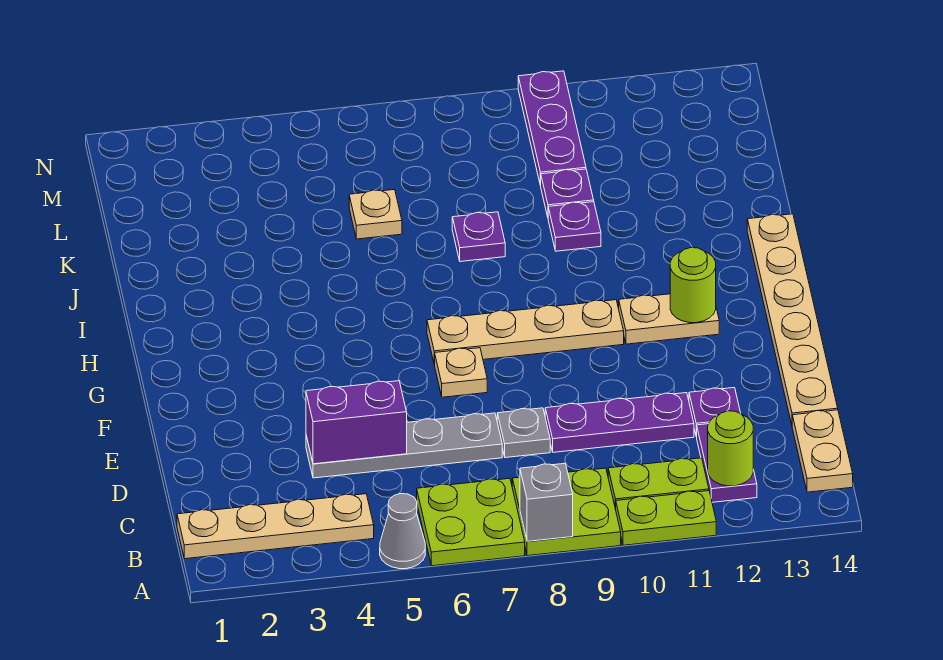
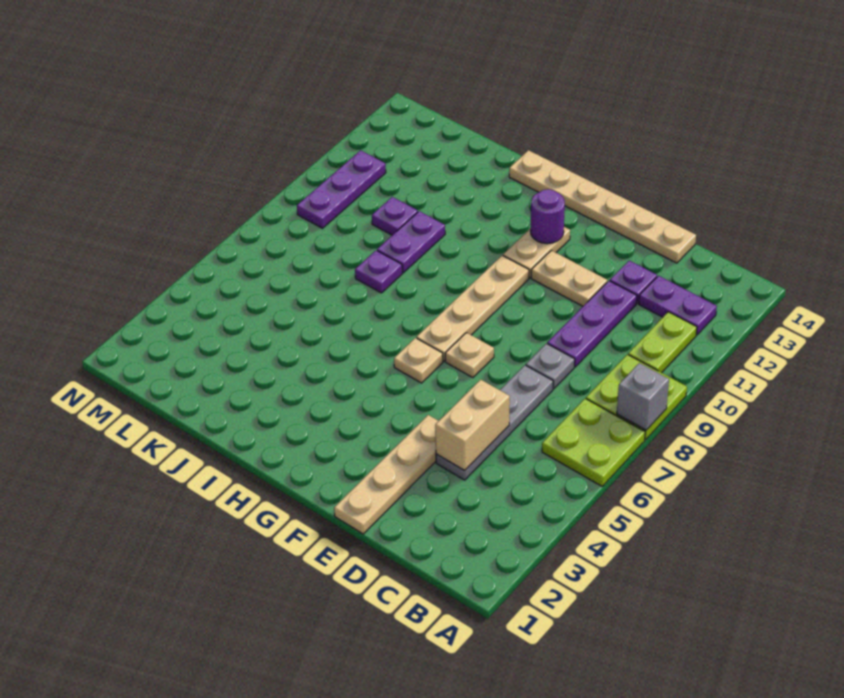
grey 1x1 cone [380,494,425,569] -> none
lime 1x2 plate [616,491,716,545] -> none
tan 1x4 plate [177,494,374,559] -> tan 1x4 plate moved to [334,415,438,534]
lime 1x1 round brick [708,411,753,486] -> none
tan 1x2 plate [792,410,853,492] -> tan 1x2 plate moved to [531,250,607,306]
purple 1x2 brick [306,381,407,464] -> tan 1x2 brick [435,380,510,471]
lime 1x1 round brick [670,248,716,323] -> purple 1x1 round brick [530,189,565,244]
purple 1x1 plate [548,202,601,251] -> purple 1x2 plate [377,211,445,273]
tan 1x1 plate [349,189,402,239] -> tan 1x1 plate moved to [394,338,443,383]
purple 1x3 plate [518,71,586,186] -> purple 1x3 plate turned to [297,150,386,228]

